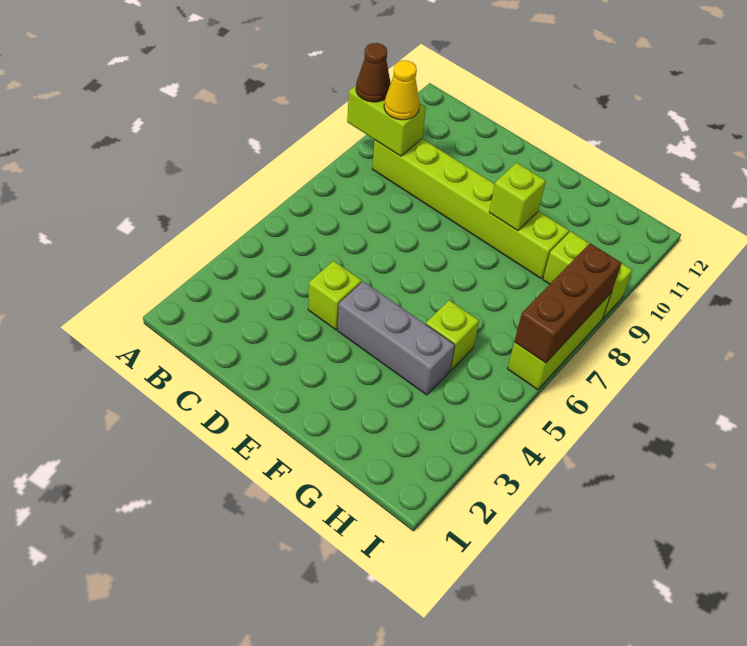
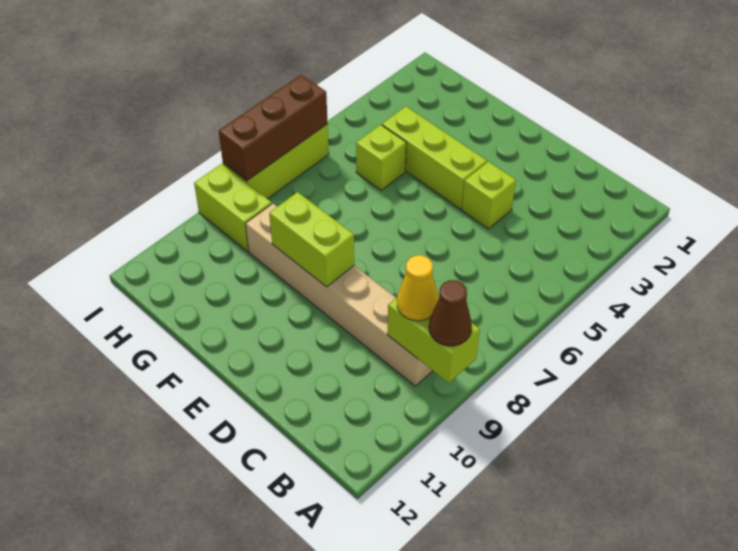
lime 1x6 brick [372,139,569,278] -> tan 1x6 brick [245,203,433,386]
grey 1x3 brick [337,281,455,395] -> lime 1x3 brick [382,106,487,209]
lime 1x1 brick [489,163,546,231] -> lime 1x2 brick [269,192,354,287]

